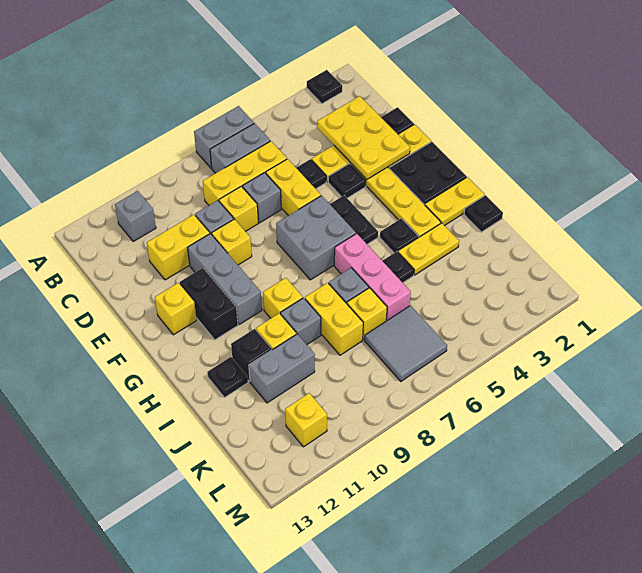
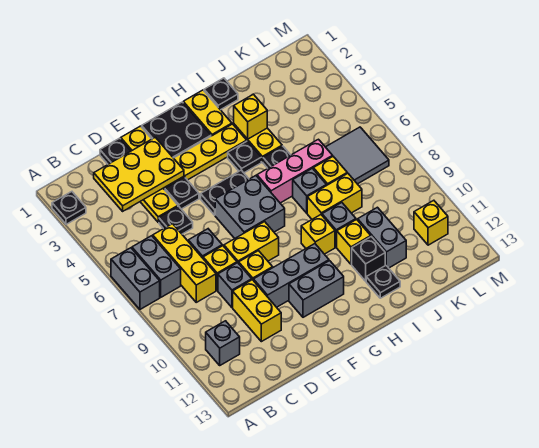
yellow 1x2 brick [266,159,321,216] -> yellow 1x2 brick moved to [224,222,279,263]
black 1x2 brick [180,268,238,340] -> grey 1x2 brick [289,261,344,317]
yellow 1x1 brick [155,283,197,335] -> yellow 1x1 brick moved to [234,94,267,139]

